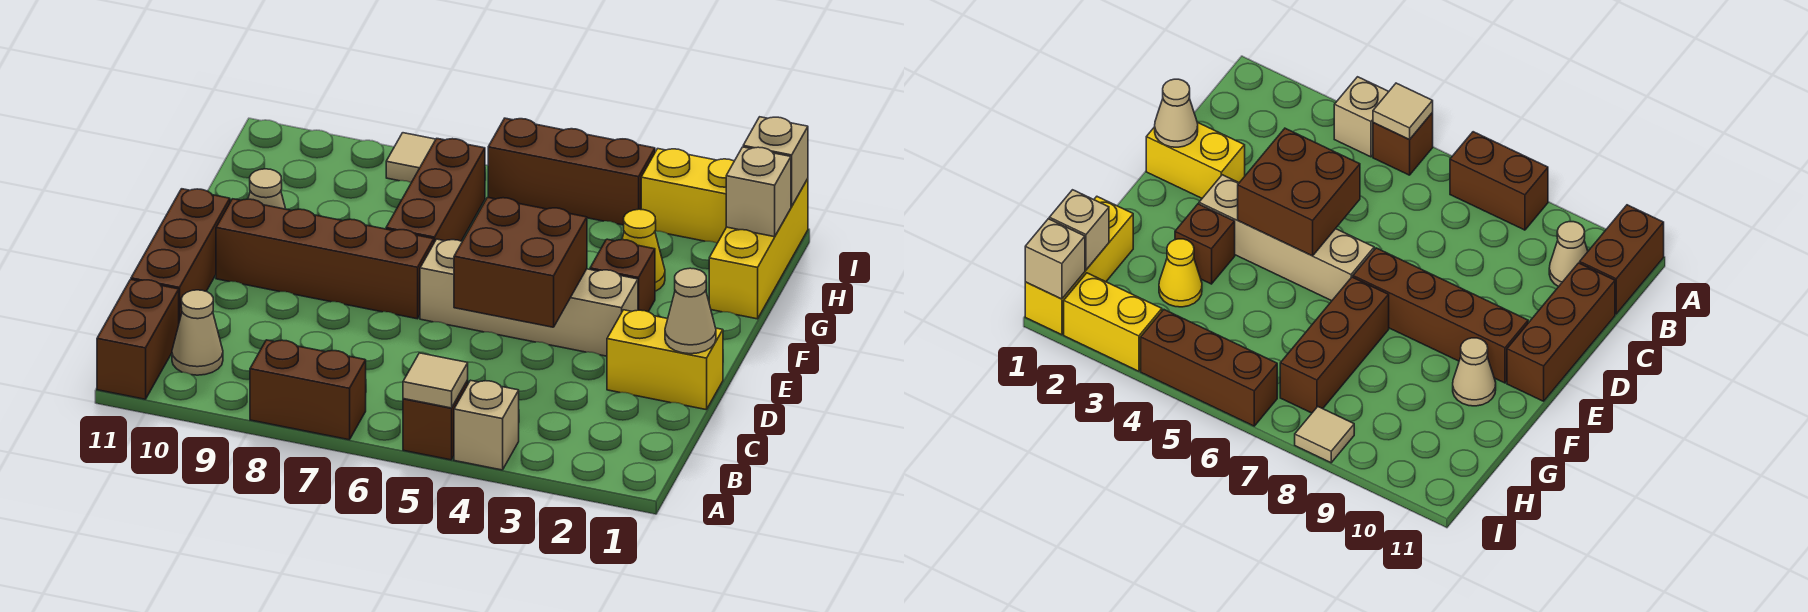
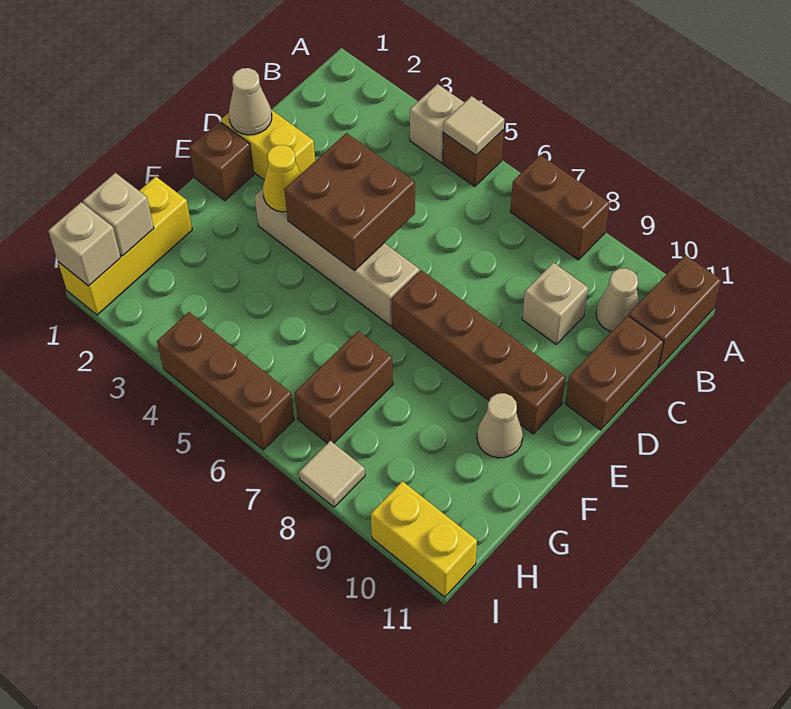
none -> tan 1x1 brick [522,263,588,344]
brown 1x3 brick [131,189,230,322] -> brown 1x2 brick [565,316,664,430]
brown 1x1 brick [590,239,655,312] -> brown 1x1 brick moved to [189,121,254,201]
brown 1x3 brick [386,138,485,242] -> brown 1x2 brick [295,331,393,443]
yellow 1x1 cone [622,209,665,291] -> yellow 1x1 cone moved to [263,145,301,212]
yellow 1x2 brick [641,149,734,243] -> yellow 1x2 brick moved to [371,481,477,597]

